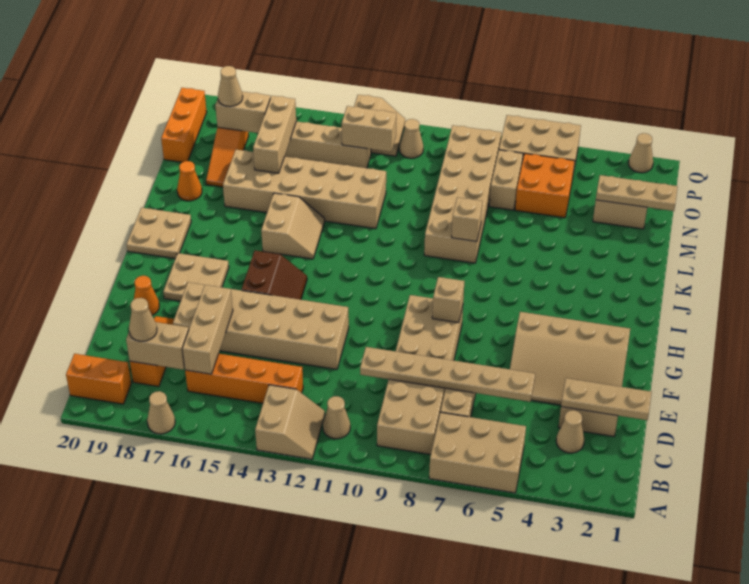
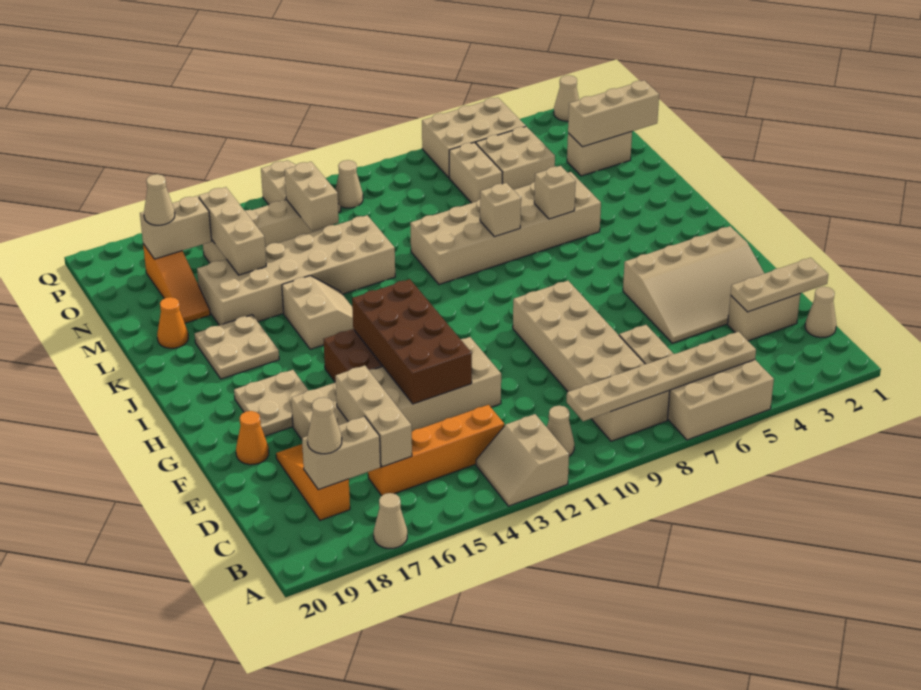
tan 2x2 slope [255,385,325,459] -> tan 2x2 slope turned to [476,414,569,506]
orange 1x2 brick [66,354,131,404] -> none
tan 1x1 cone [556,410,584,453] -> tan 1x1 cone moved to [805,287,836,337]
tan 1x6 plate [360,347,535,402] -> tan 1x6 plate moved to [567,332,756,421]
none -> brown 2x4 brick [352,279,472,404]
tan 1x1 brick [432,277,464,323] -> tan 1x1 brick moved to [534,166,576,219]
tan 2x2 plate [127,208,191,259] -> tan 2x2 plate moved to [195,315,279,379]
tan 2x6 brick [424,125,501,263] -> tan 2x6 brick turned to [410,172,601,284]
tan 1x3 plate [596,175,678,211] -> tan 1x3 brick [568,80,659,147]
orange 2x2 brick [515,154,575,218] -> tan 2x2 brick [476,126,555,190]
orange 1x3 brick [161,88,207,162] -> none
tan 1x2 brick [342,106,396,152] -> tan 1x2 brick turned to [285,162,339,231]

